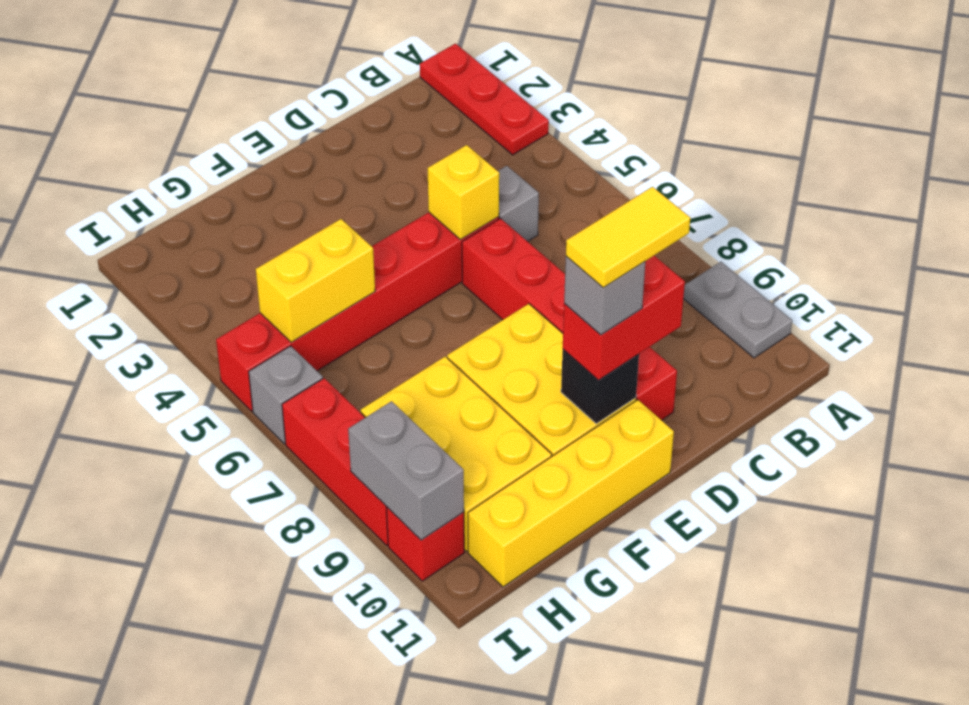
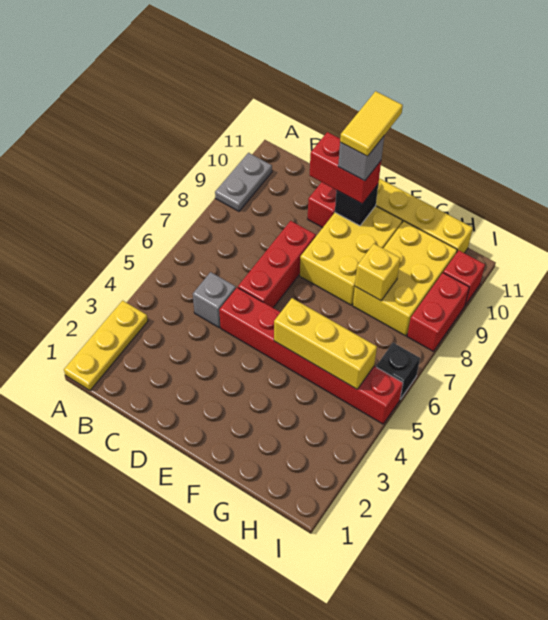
red 1x3 plate [420,44,549,155] -> yellow 1x3 plate [64,301,148,390]
yellow 1x1 brick [428,145,499,240] -> yellow 1x1 brick moved to [355,244,400,301]
yellow 1x2 tile [566,187,690,288] -> yellow 1x2 tile turned to [340,91,403,156]
yellow 1x2 brick [256,219,375,342] -> yellow 1x3 brick [274,298,377,389]
grey 1x1 brick [249,346,323,444] -> black 1x1 brick [376,343,420,399]
red 1x3 brick [282,378,388,545] -> red 1x2 brick [407,273,469,351]
grey 1x2 brick [348,401,464,540] -> none

